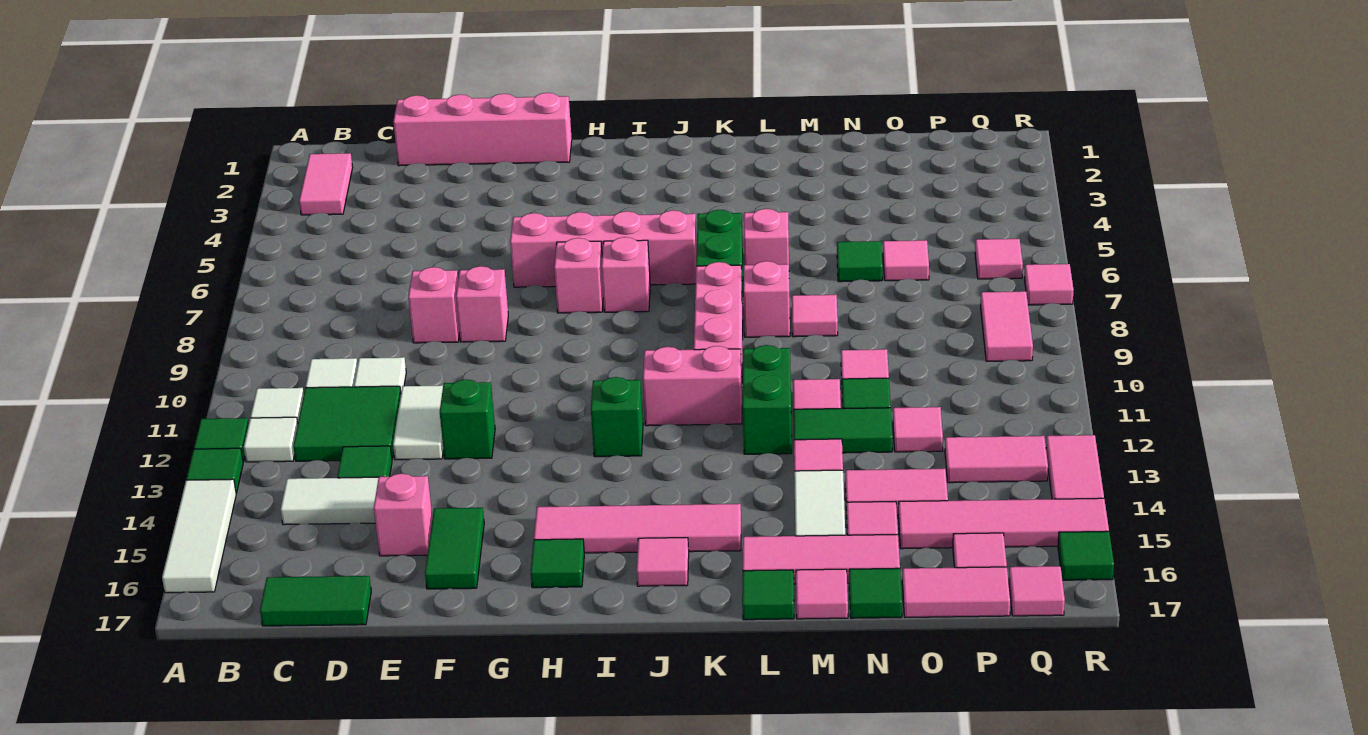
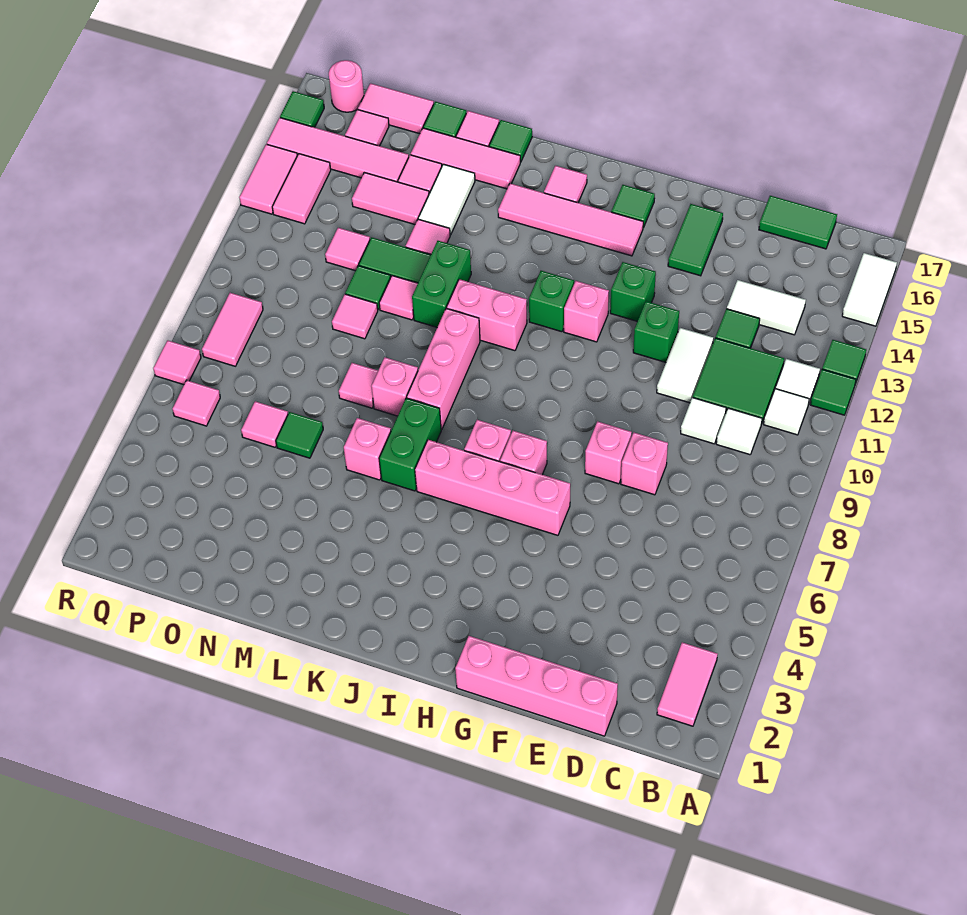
white 1x3 tile [162,479,236,593] -> white 1x2 tile [842,253,897,326]
pink 1x1 brick [374,473,433,556] -> pink 1x1 brick moved to [564,281,609,342]
none -> green 1x1 brick [610,262,656,321]
pink 1x2 tile [945,436,1048,483] -> pink 1x2 tile turned to [272,154,331,224]
pink 1x1 tile [1009,566,1065,616] -> pink 1x1 round brick [329,60,364,112]

